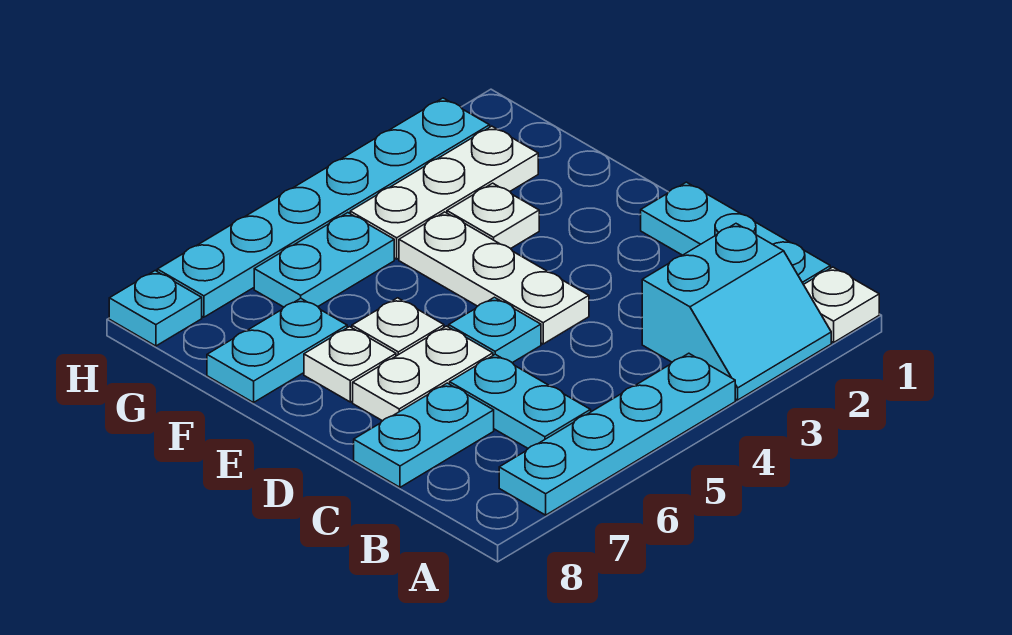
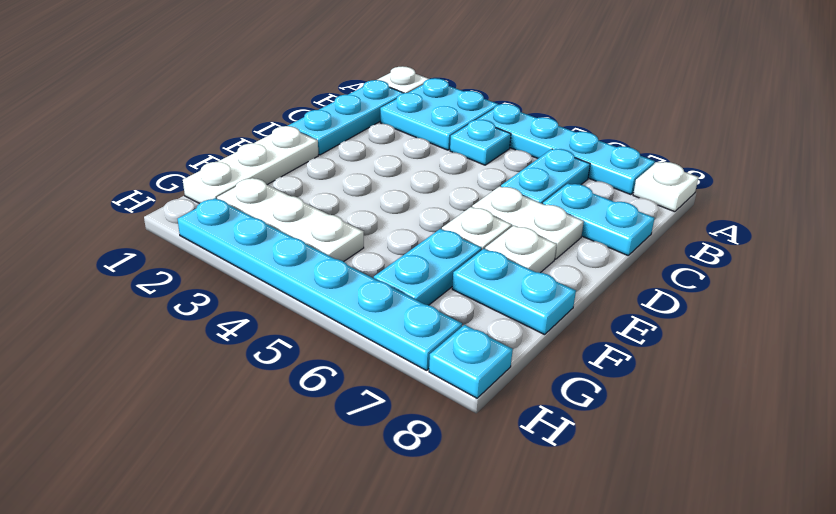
cyan 2x2 slope [642,224,831,400] -> cyan 2x2 plate [380,78,499,150]
white 1x3 plate [399,212,589,344] -> white 1x3 plate moved to [183,126,318,204]
cyan 1x1 plate [449,297,541,363] -> cyan 1x1 plate moved to [450,120,511,165]
white 1x1 plate [447,183,539,249] -> white 1x1 plate moved to [633,162,699,212]
cyan 1x2 plate [254,213,394,307] -> cyan 1x2 plate turned to [374,229,482,305]

